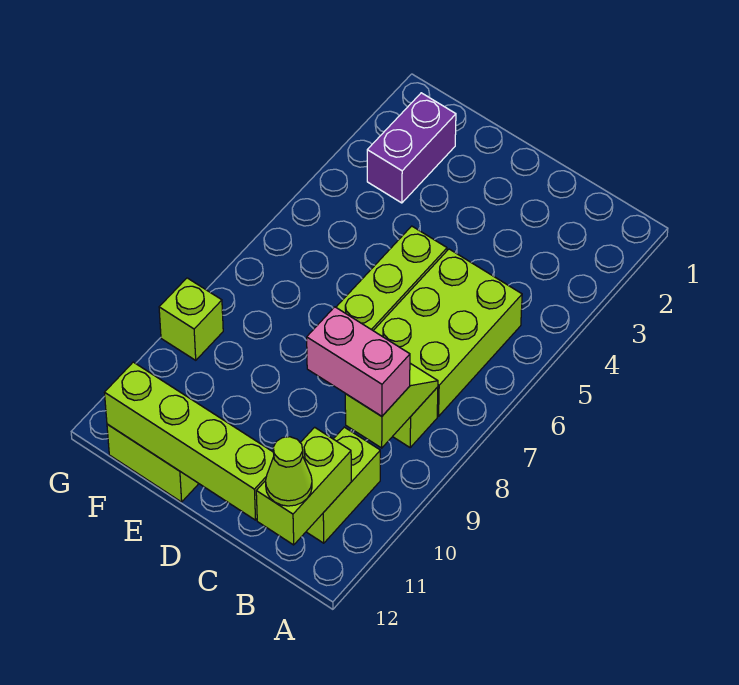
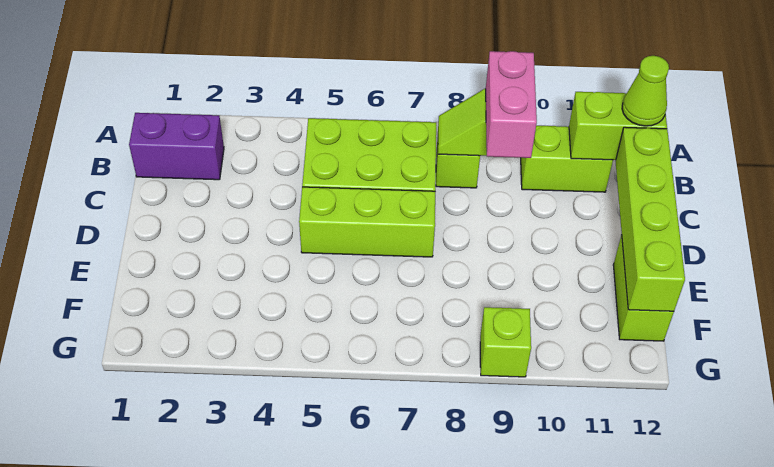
purple 1x2 brick [367,93,456,203] -> purple 1x2 brick moved to [129,113,224,180]

